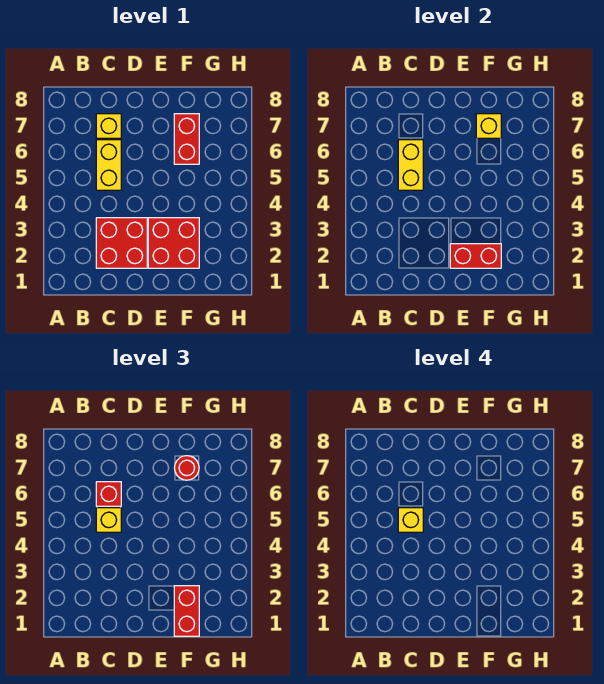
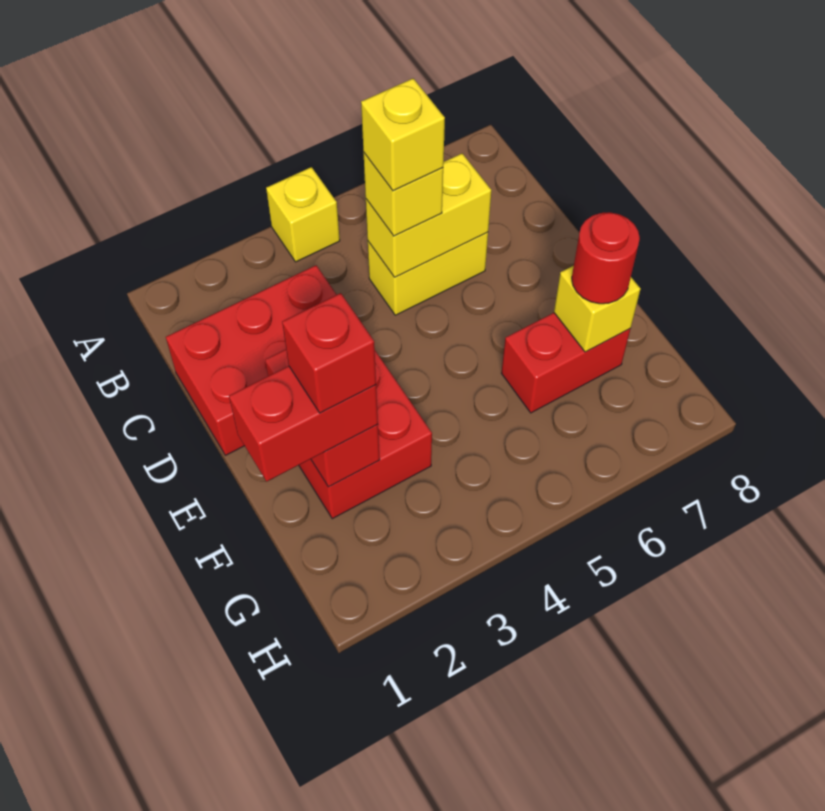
red 2x2 brick [96,218,147,268] -> red 2x3 brick [166,265,337,455]
red 1x1 brick [96,482,121,506] -> red 1x1 brick moved to [282,293,376,413]
yellow 1x1 brick [96,114,121,138] -> yellow 1x1 brick moved to [266,167,340,262]

